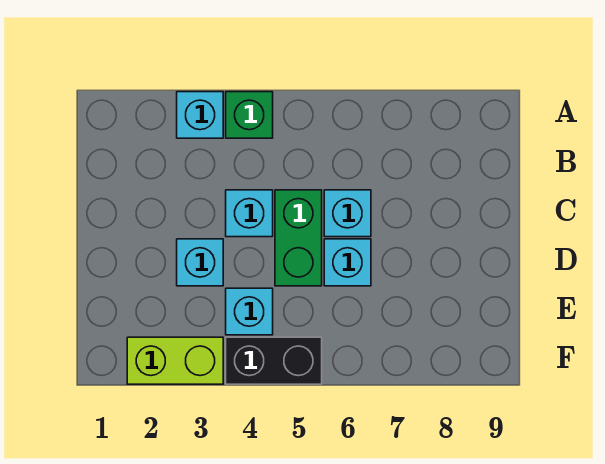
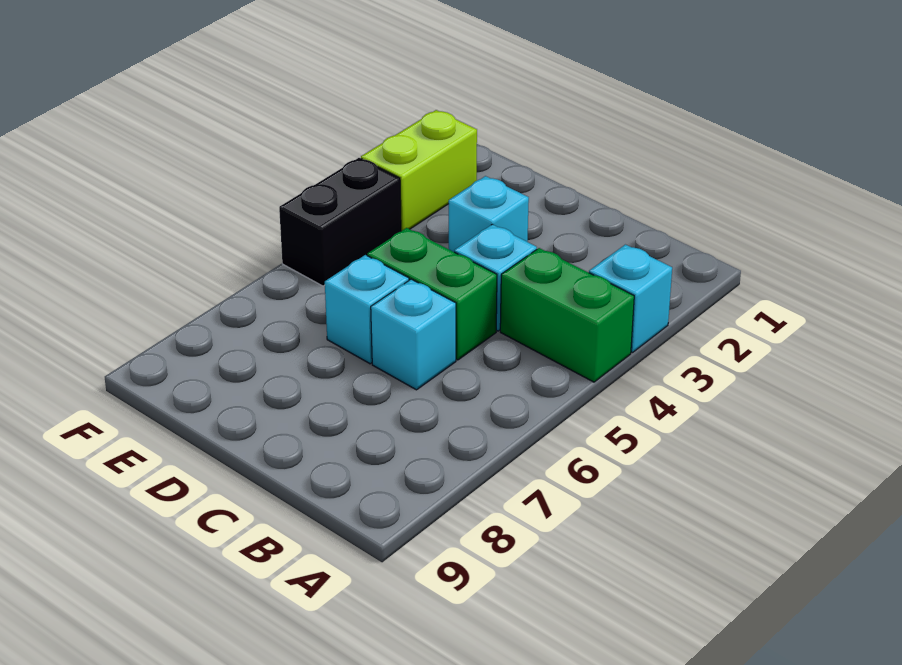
green 1x1 brick [226,92,273,138] -> green 1x2 brick [500,248,634,382]
cyan 1x1 brick [226,288,273,335] -> none

